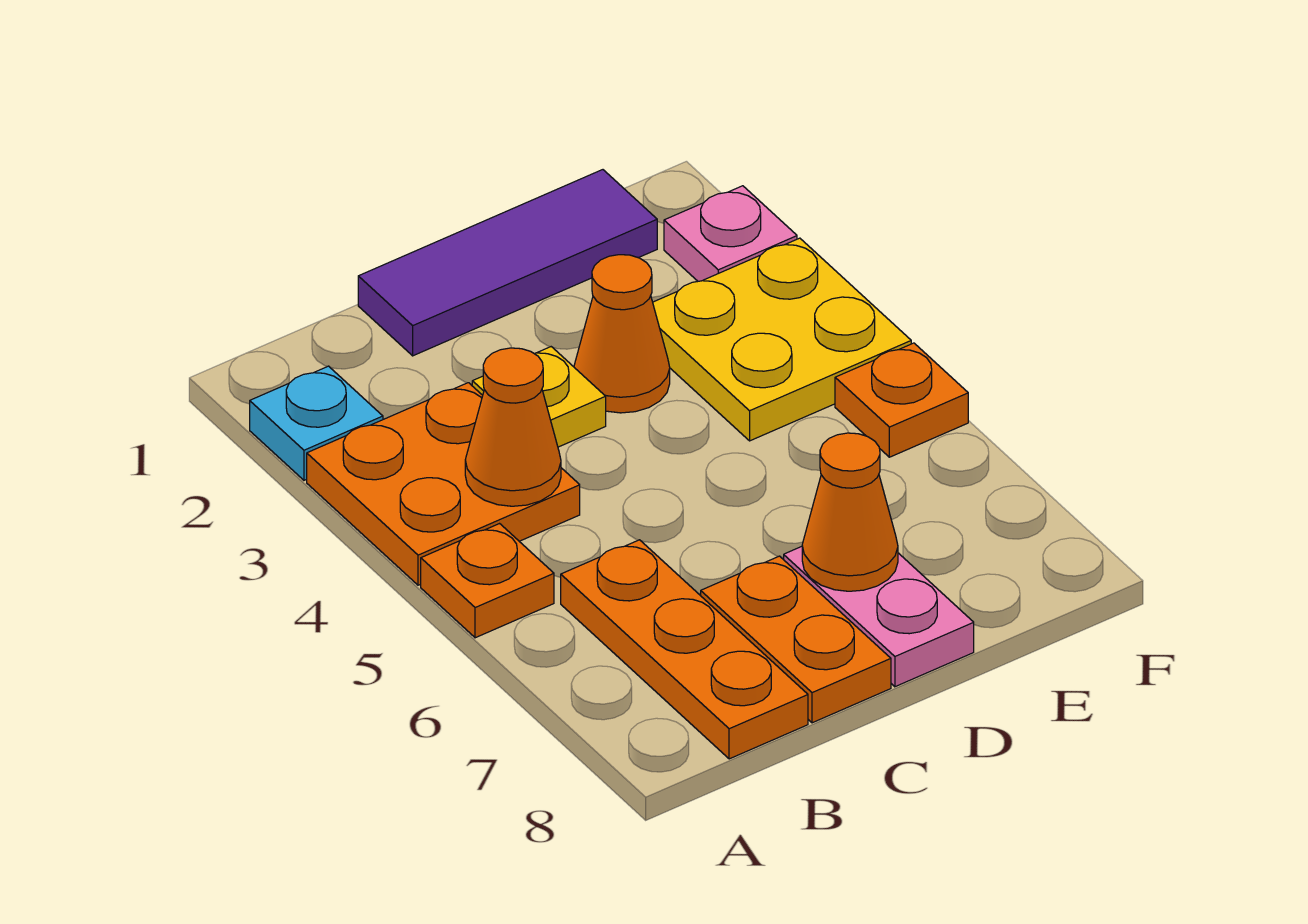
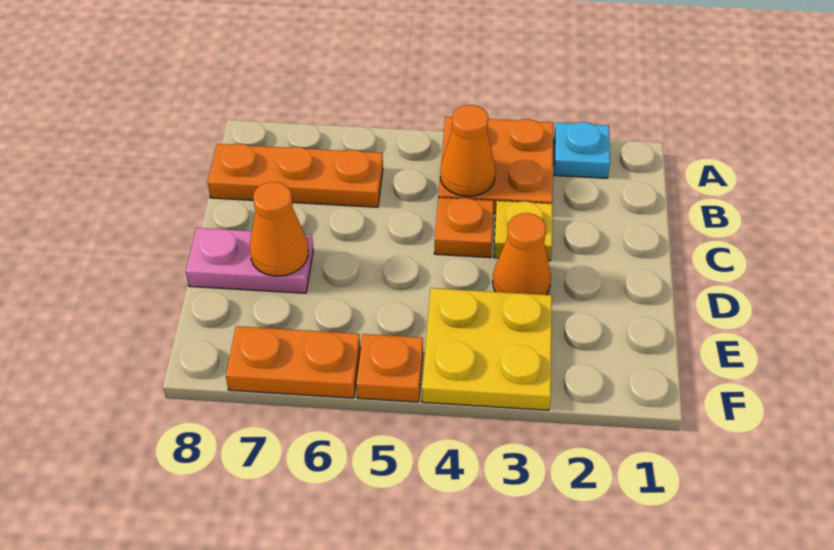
orange 1x1 plate [421,524,554,638] -> orange 1x1 plate moved to [434,197,494,258]
purple 1x3 tile [358,170,657,356] -> none
orange 1x2 plate [701,556,891,723] -> orange 1x2 plate moved to [226,326,360,398]
pink 1x1 plate [664,186,797,281] -> none

